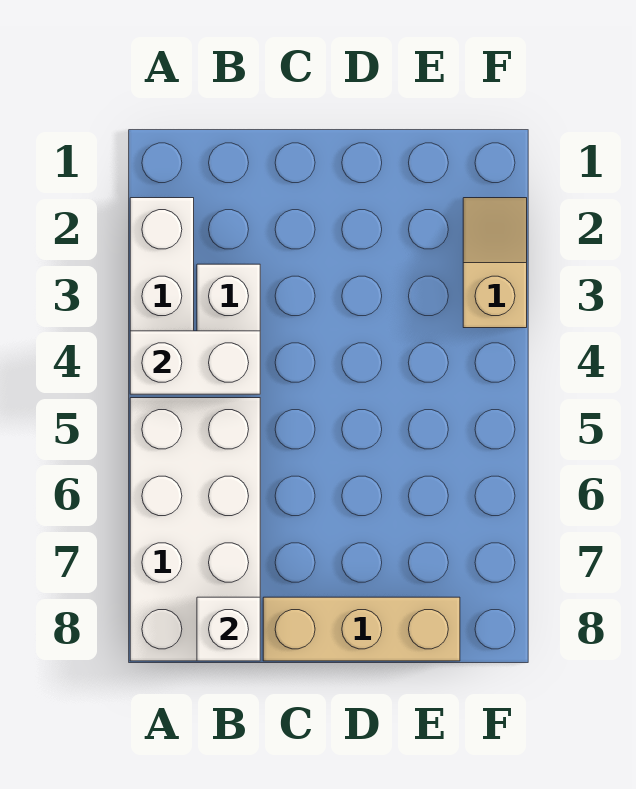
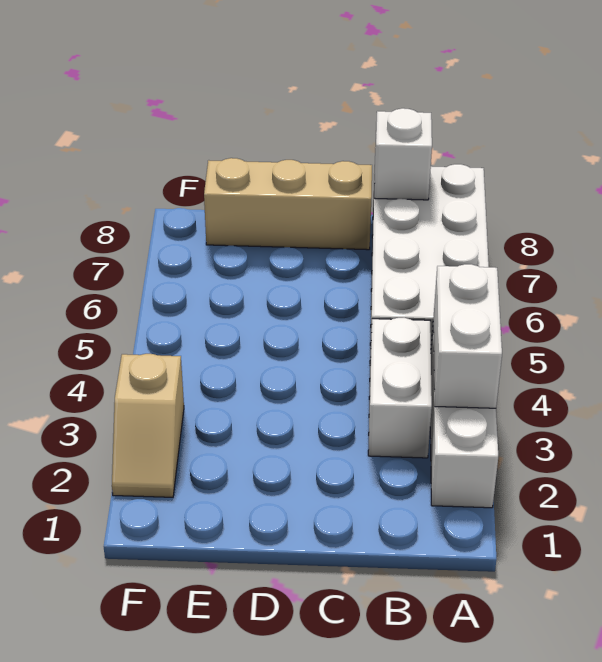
white 1x2 brick [130,331,260,394] -> white 1x2 brick turned to [433,264,502,408]

